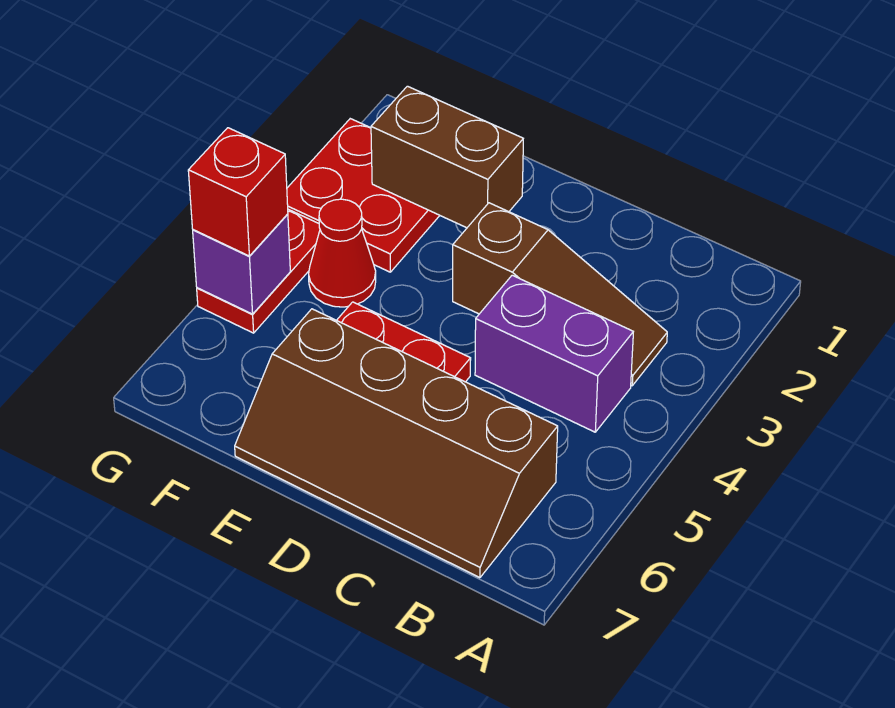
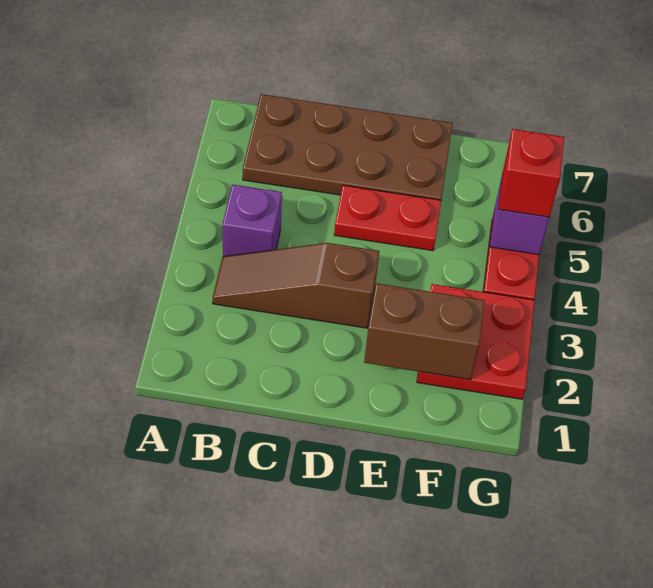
purple 1x2 brick [475,275,633,432] -> purple 1x1 brick [222,185,282,256]
brown 2x4 slope [235,309,558,578] -> brown 2x4 plate [243,94,453,200]
red 1x1 cone [309,199,376,307] -> none

